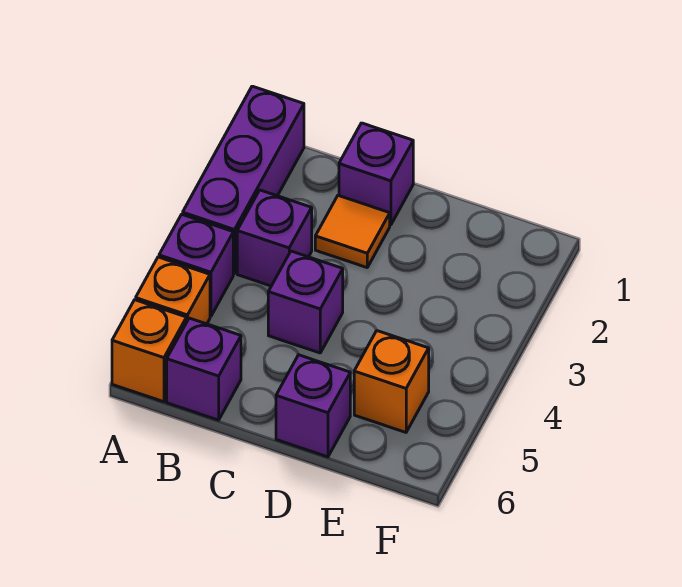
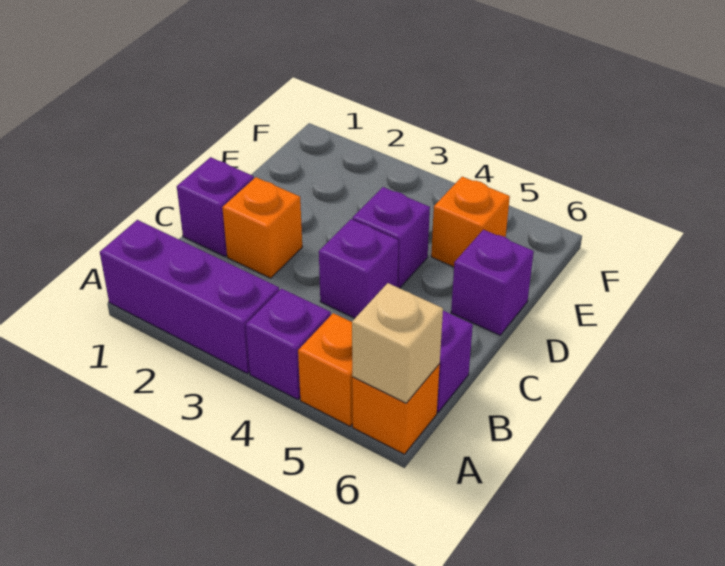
none -> tan 1x1 brick [352,283,443,403]
purple 1x1 brick [237,190,312,286] -> purple 1x1 brick moved to [352,187,430,288]
orange 1x1 tile [315,196,390,268] -> orange 1x1 brick [222,177,302,278]

